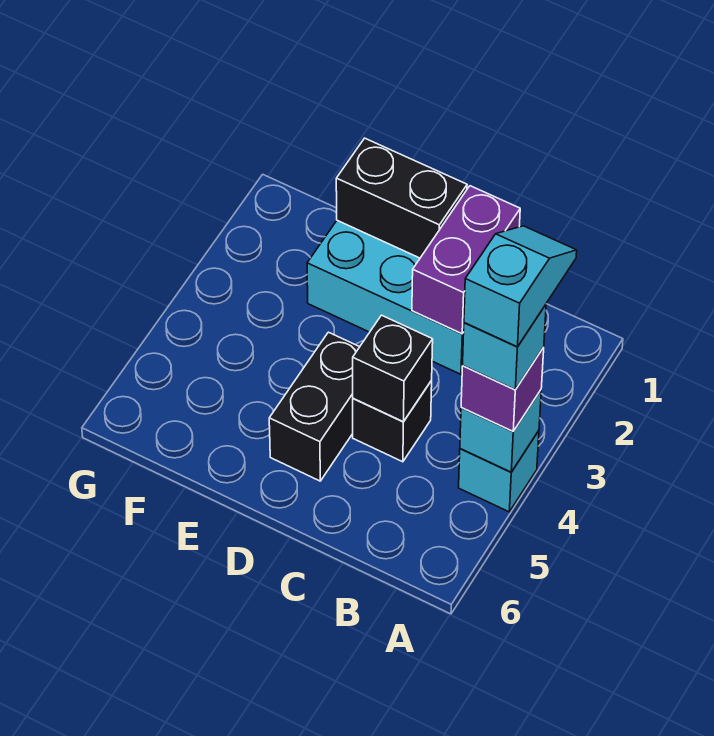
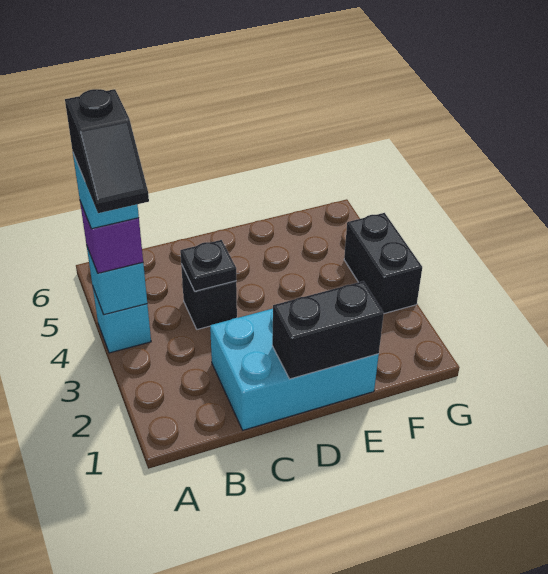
cyan 1x2 slope [464,226,577,347] -> black 1x2 slope [65,89,149,213]
purple 1x2 brick [412,186,520,334] -> none
black 1x1 brick [353,315,433,422] -> black 1x1 plate [180,240,236,291]
black 1x2 brick [269,332,359,481] -> black 1x2 brick moved to [344,213,422,314]

